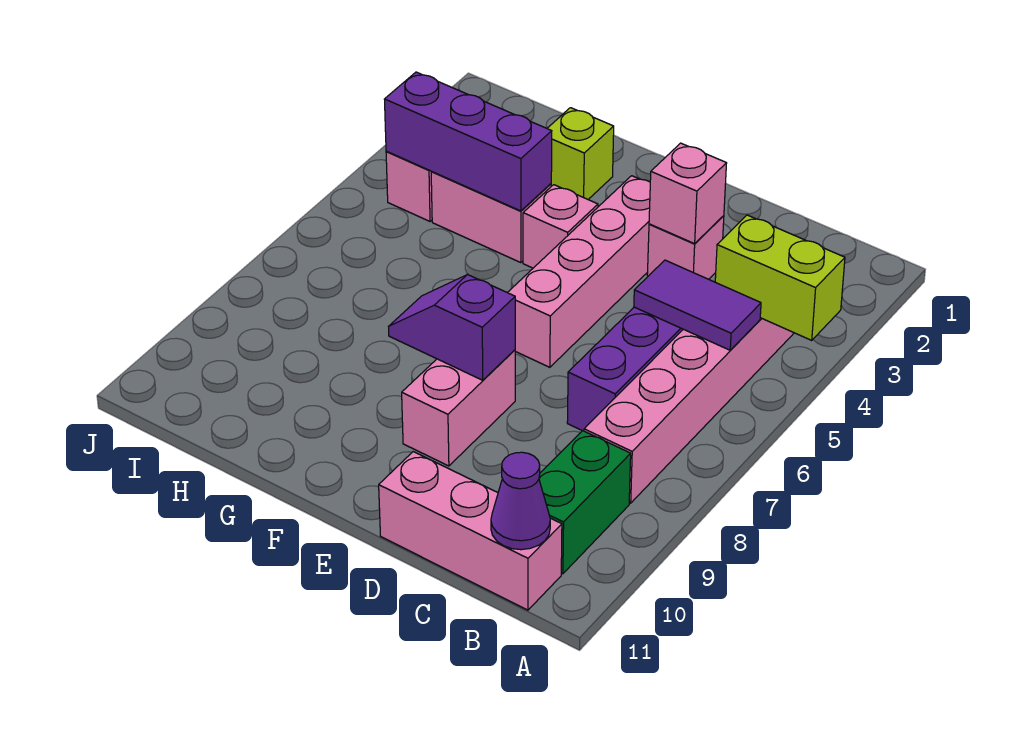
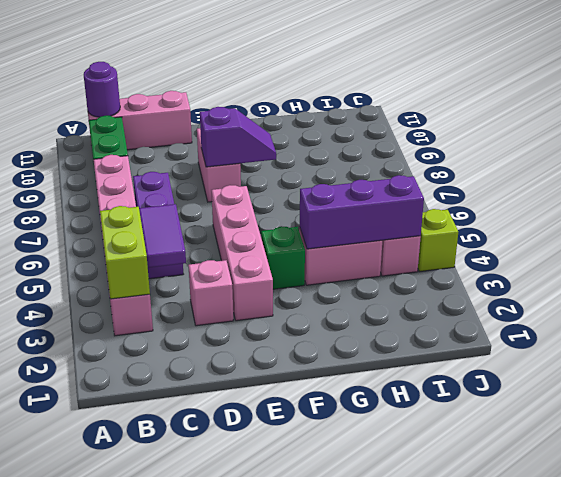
lime 1x2 brick [715,215,845,340] -> lime 1x2 brick turned to [100,206,150,299]
purple 1x2 tile [634,260,761,350] -> purple 1x2 tile turned to [139,204,186,268]
purple 1x1 cone [491,452,550,550] -> purple 1x1 round brick [84,62,120,117]
pink 1x1 brick [649,143,727,244] -> none
pink 1x1 brick [523,185,598,268] -> green 1x1 brick [261,226,305,289]
lime 1x1 brick [547,108,614,199] -> lime 1x1 brick moved to [418,209,458,272]

